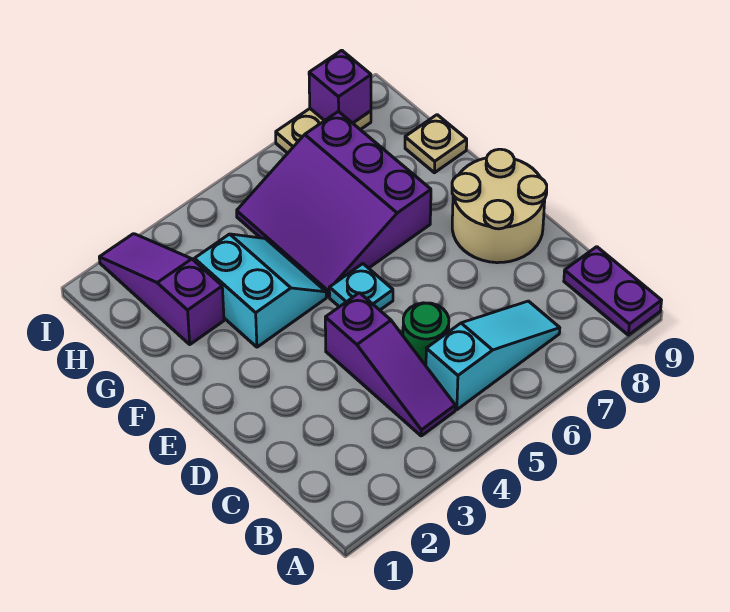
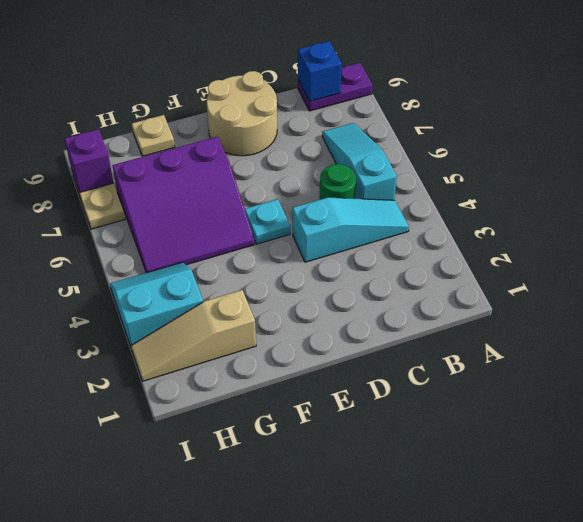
purple 1x3 slope [325,293,455,436] -> cyan 1x3 slope [293,197,409,262]
none -> blue 1x1 brick [298,41,342,101]
cyan 2x2 slope [194,234,326,347] -> cyan 2x2 slope moved to [110,262,203,346]
purple 1x3 slope [99,234,224,344] -> tan 1x3 slope [131,290,256,381]

